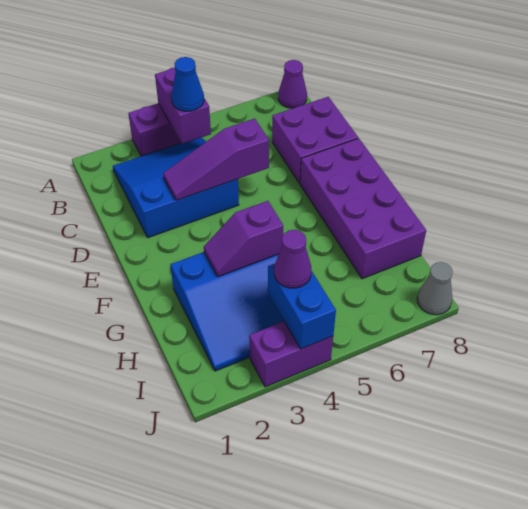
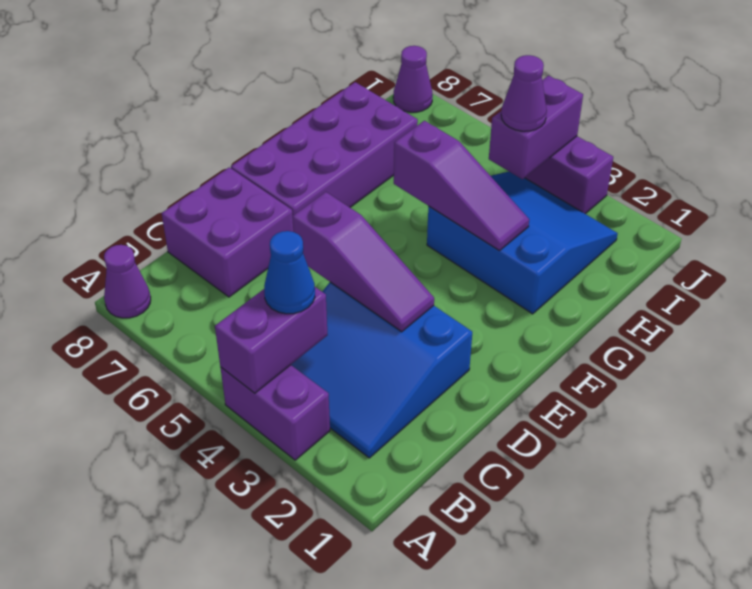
purple 1x2 slope [204,201,283,277] -> purple 1x3 slope [394,121,529,251]
blue 1x2 brick [268,264,336,349] -> purple 1x2 brick [489,76,583,179]
grey 1x1 cone [417,262,453,315] -> purple 1x1 cone [393,46,433,112]

